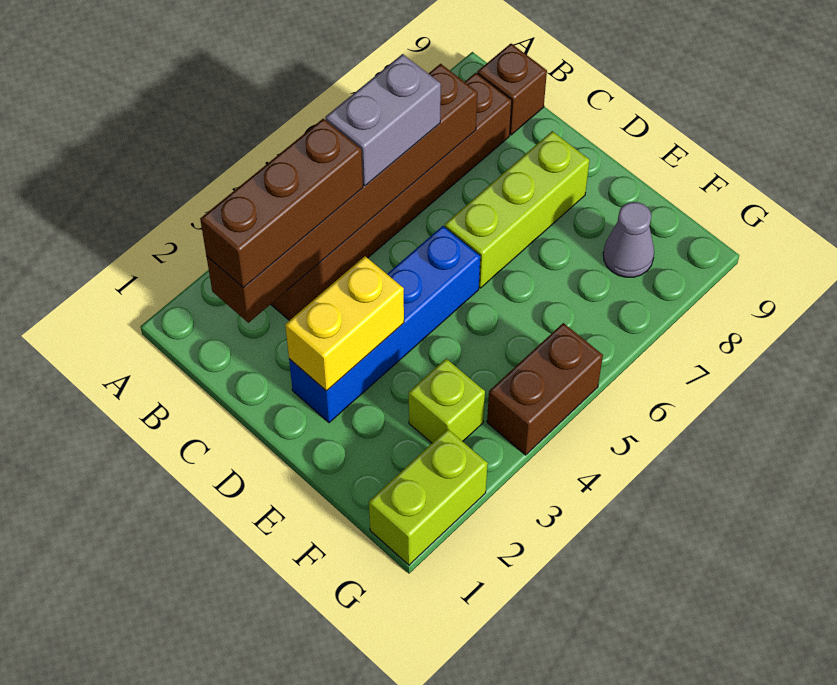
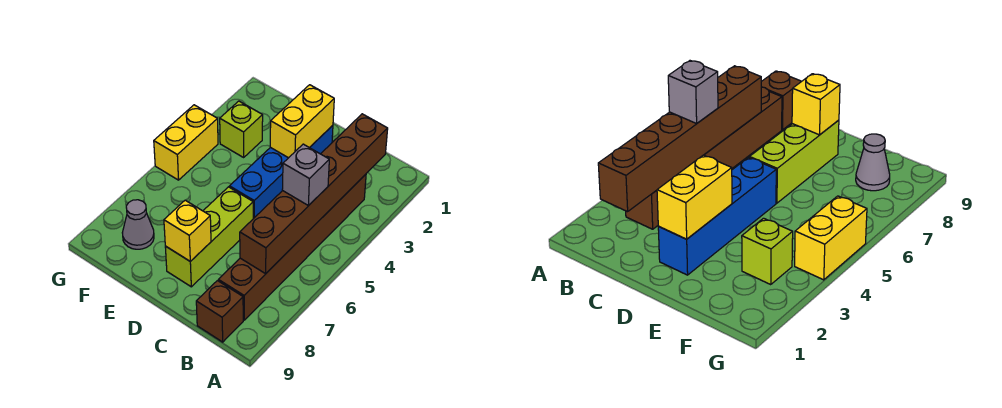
brown 1x3 brick [200,119,363,288] -> none
grey 1x2 brick [325,54,441,186] -> grey 1x1 brick [282,144,329,206]
none -> yellow 1x1 brick [164,200,211,261]
lime 1x2 brick [369,429,488,565] -> none
brown 1x2 brick [487,323,603,455] -> yellow 1x2 brick [154,105,218,180]

